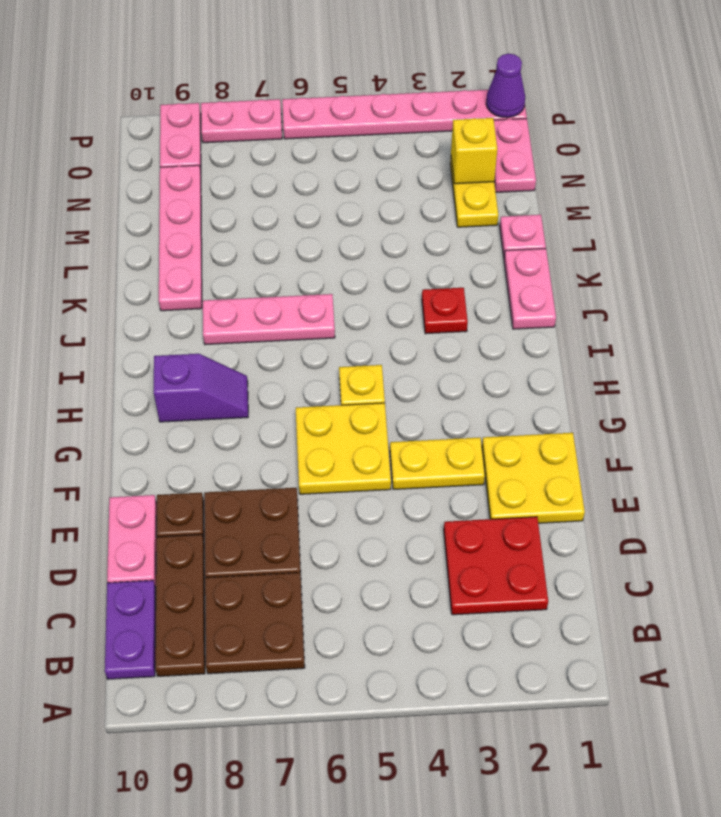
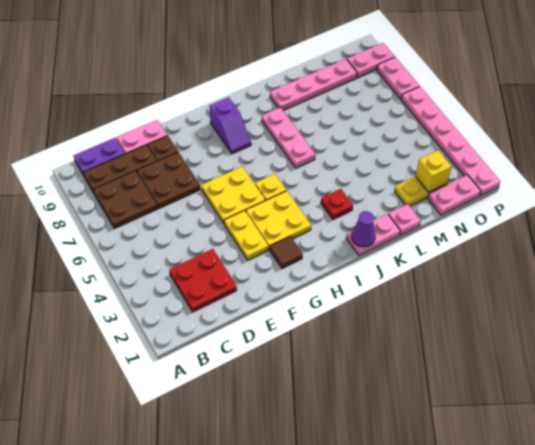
yellow 2x2 plate [482,433,585,523] -> yellow 2x2 plate moved to [246,191,311,250]
none -> brown 1x1 tile [270,236,303,268]
purple 1x1 cone [486,54,525,118] -> purple 1x1 cone moved to [352,211,376,247]

